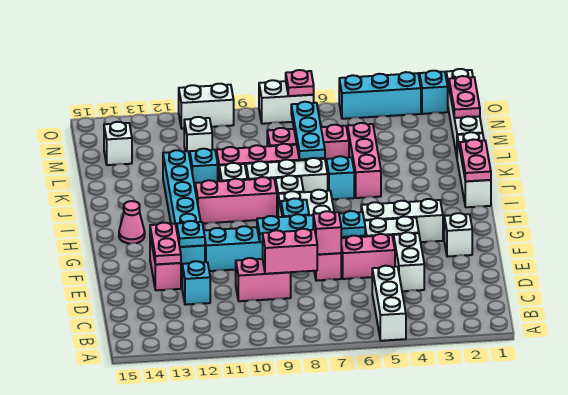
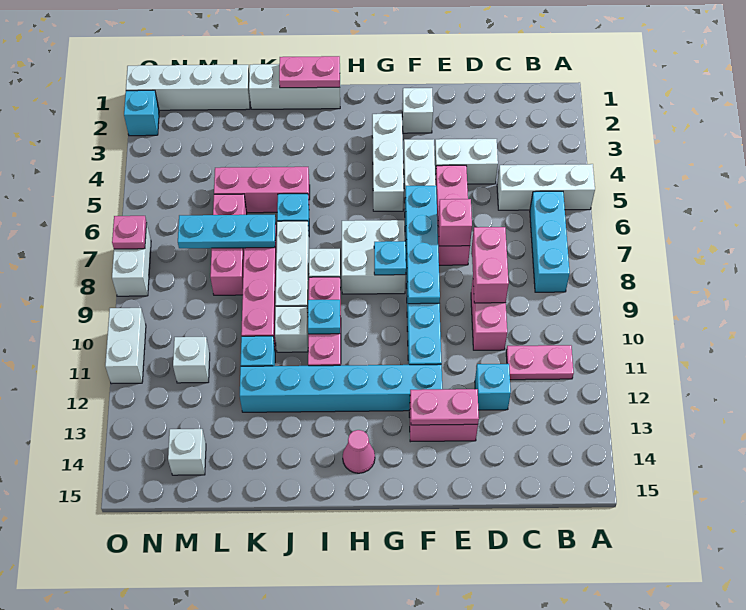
cyan 1x1 plate [177,221,205,247] -> cyan 1x1 plate moved to [308,300,340,334]
pink 1x2 plate [449,76,480,118] -> pink 1x2 plate moved to [506,345,574,380]
cyan 1x3 brick [339,72,421,119] -> cyan 1x3 brick moved to [530,191,570,292]

